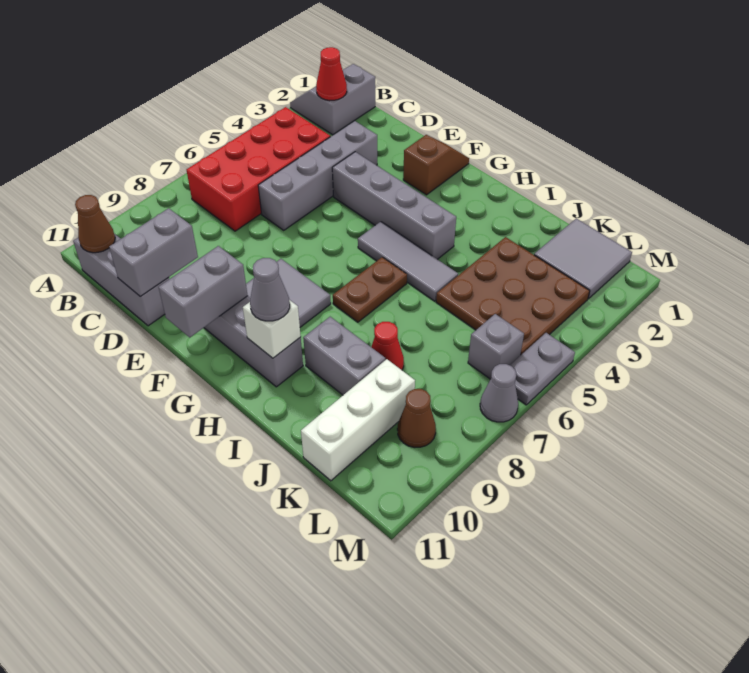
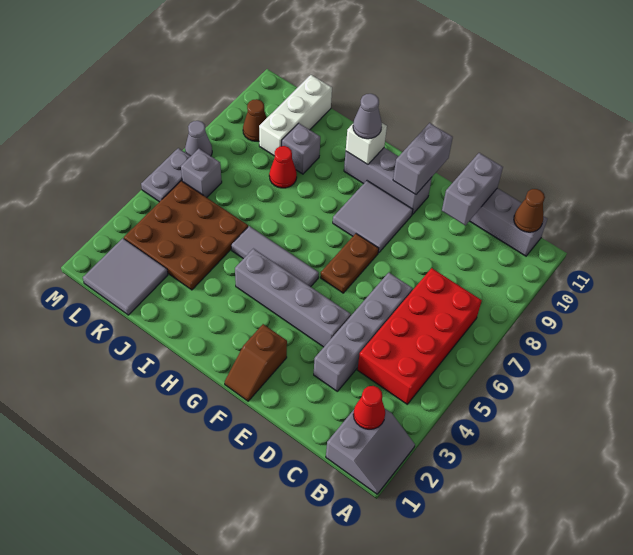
brown 1x2 plate [333,257,407,322] -> brown 1x2 plate moved to [321,234,379,293]
grey 1x2 brick [303,317,385,395] -> grey 1x1 brick [282,123,320,174]

